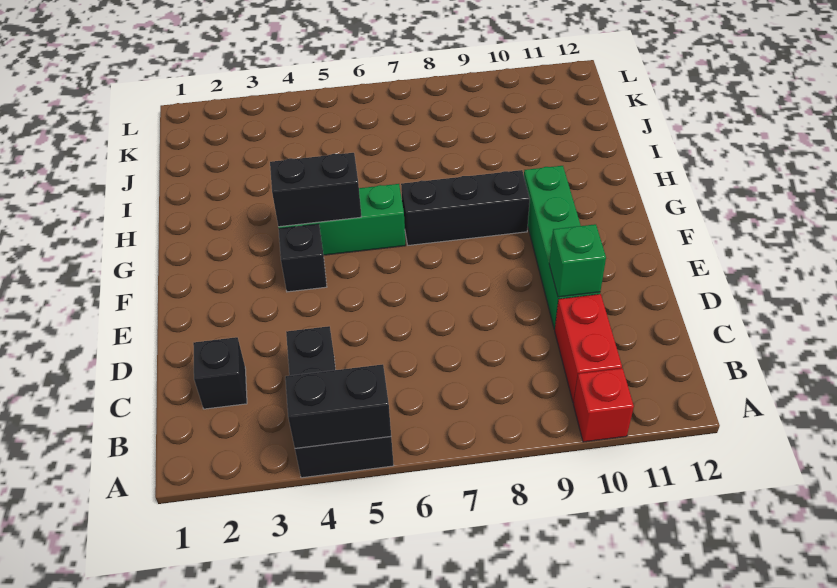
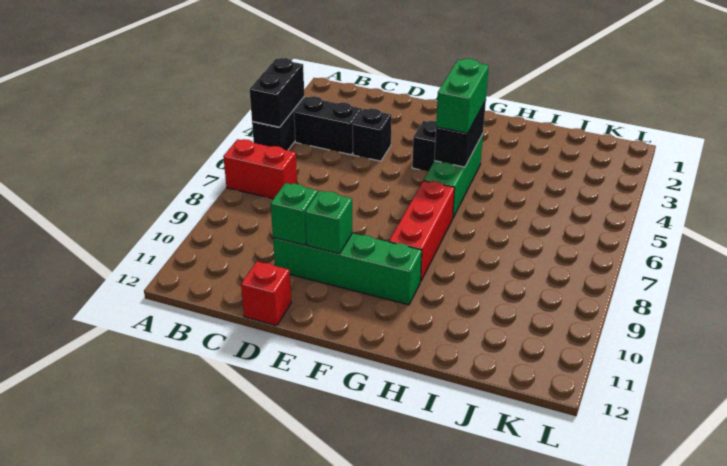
red 1x1 brick [573,368,634,442] -> red 1x1 brick moved to [241,261,291,326]
red 1x2 brick [555,294,622,403] -> red 1x2 brick moved to [223,139,297,199]
black 1x1 brick [193,337,247,409] -> black 1x1 brick moved to [353,108,392,161]
none -> green 1x1 brick [305,191,352,254]
none -> green 1x2 brick [436,59,489,133]
black 1x3 brick [401,170,530,245] -> red 1x3 brick [389,181,455,282]

